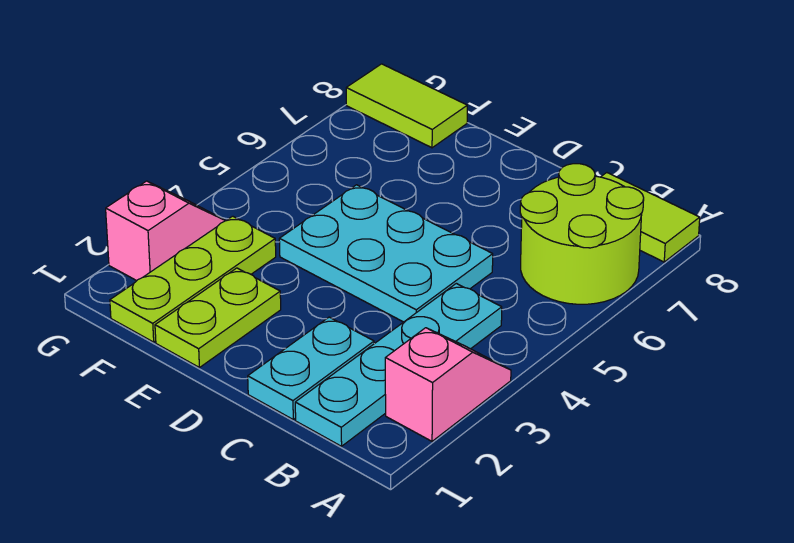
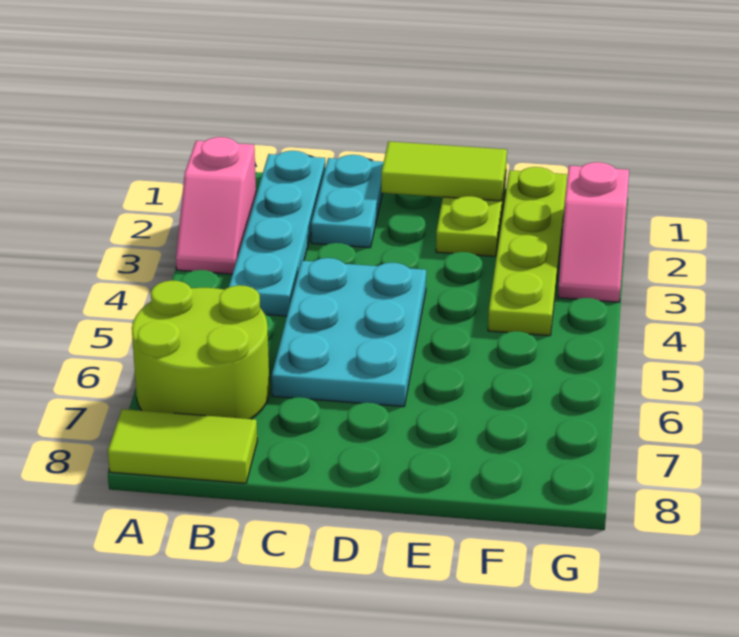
cyan 2x3 plate [279,185,493,322] -> cyan 2x3 plate turned to [272,258,426,407]
lime 1x3 plate [110,216,276,342] -> lime 1x4 plate [488,167,567,336]
lime 1x2 tile [346,64,467,148] -> lime 1x2 tile moved to [381,142,507,201]

